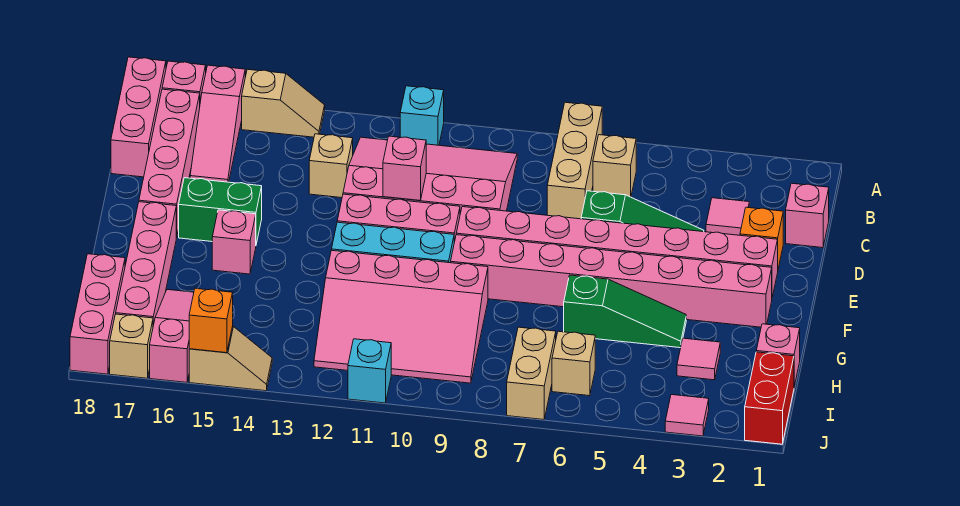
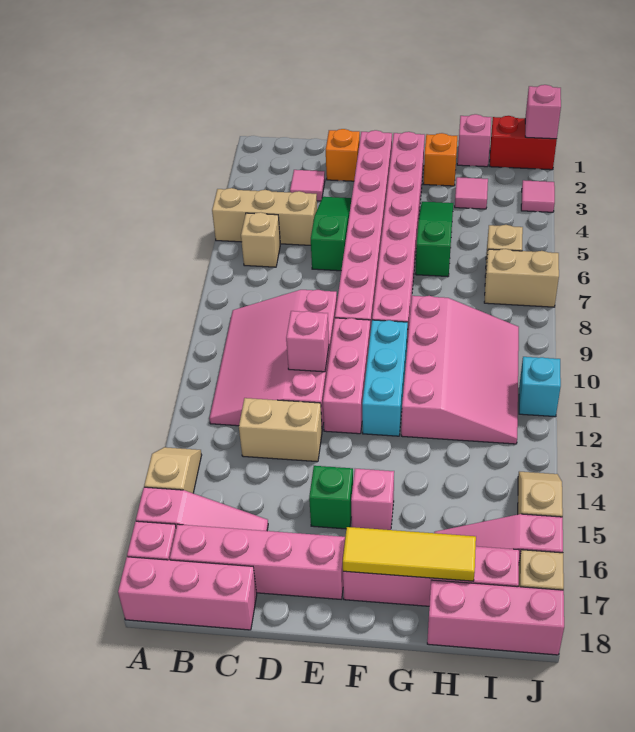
tan 1x3 brick [547,102,602,219] -> tan 1x3 brick moved to [212,188,317,245]
cyan 1x1 brick [400,86,444,145] -> none
pink 1x1 brick [786,183,829,248] -> pink 1x1 brick moved to [525,85,561,139]
tan 1x1 brick [309,134,353,198] -> tan 1x2 brick [239,398,322,462]
green 1x2 brick [179,178,262,244] -> green 1x1 brick [309,466,353,529]
none -> yellow 1x3 tile [343,527,476,581]
orange 1x1 brick [189,288,233,353] -> orange 1x1 brick moved to [423,133,457,186]

